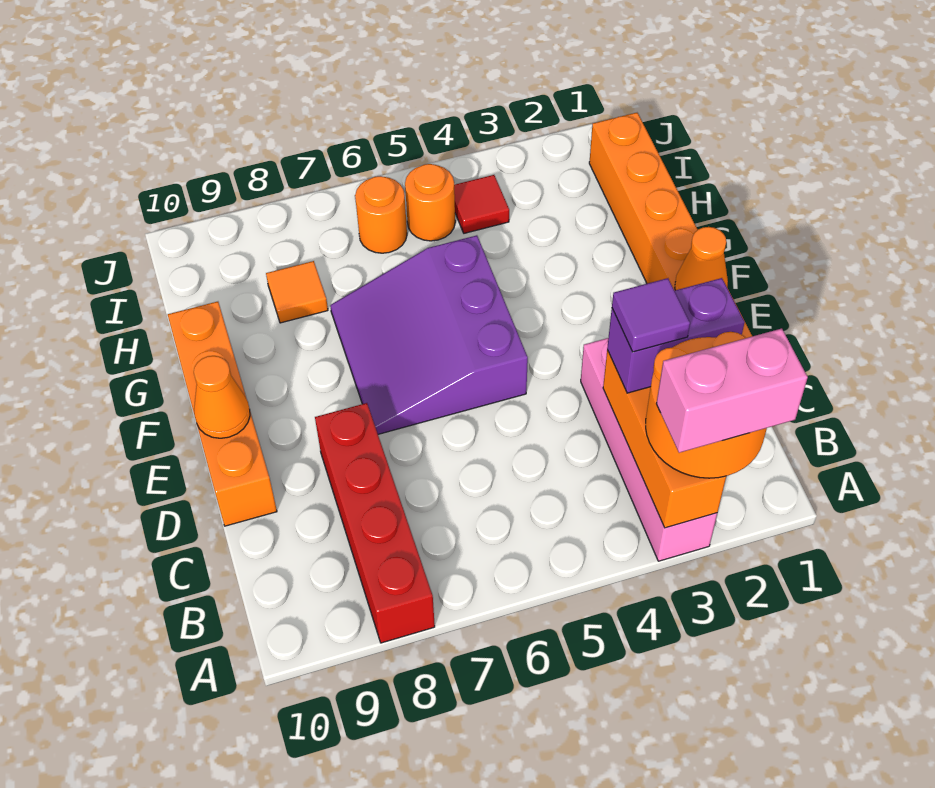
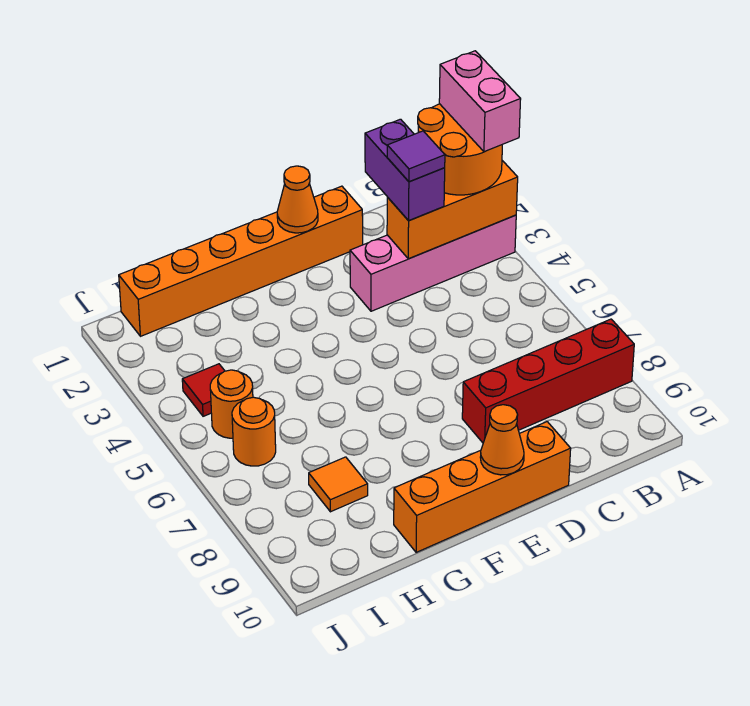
purple 3x3 slope [330,235,528,434] -> none

